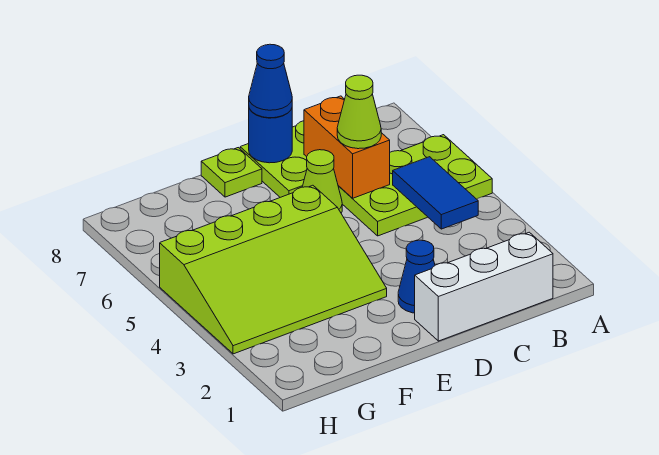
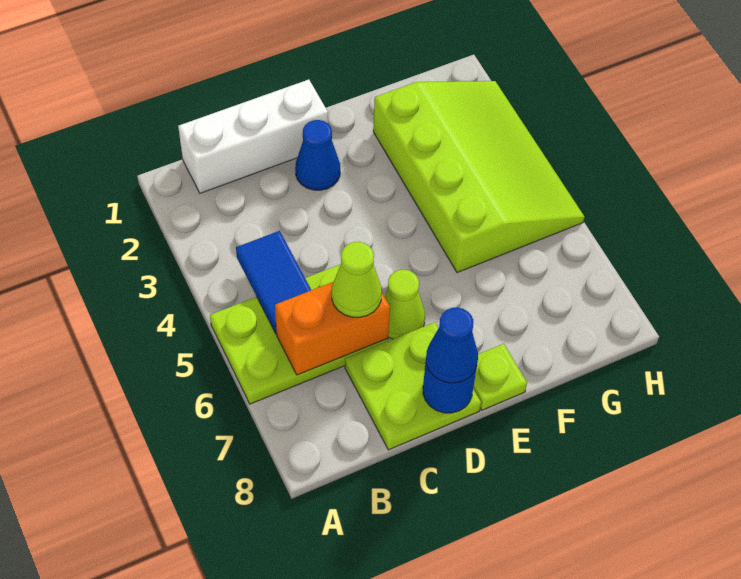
orange 1x2 brick [304,96,390,198] -> orange 1x2 brick turned to [275,282,390,375]
lime 3x4 slope [160,185,387,354] -> lime 3x4 slope turned to [373,81,584,273]

